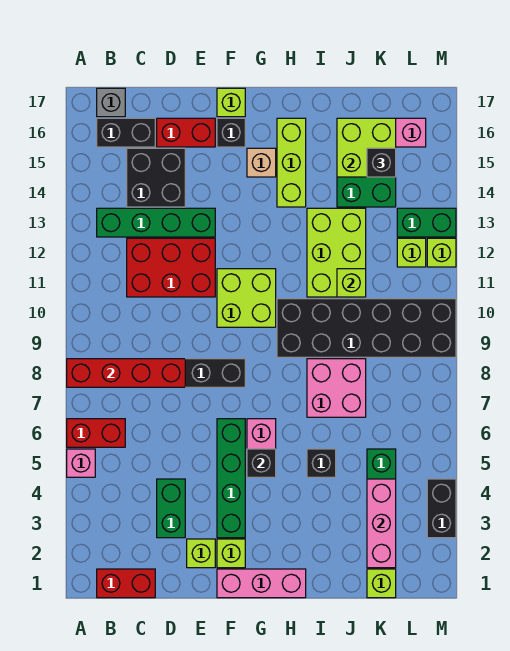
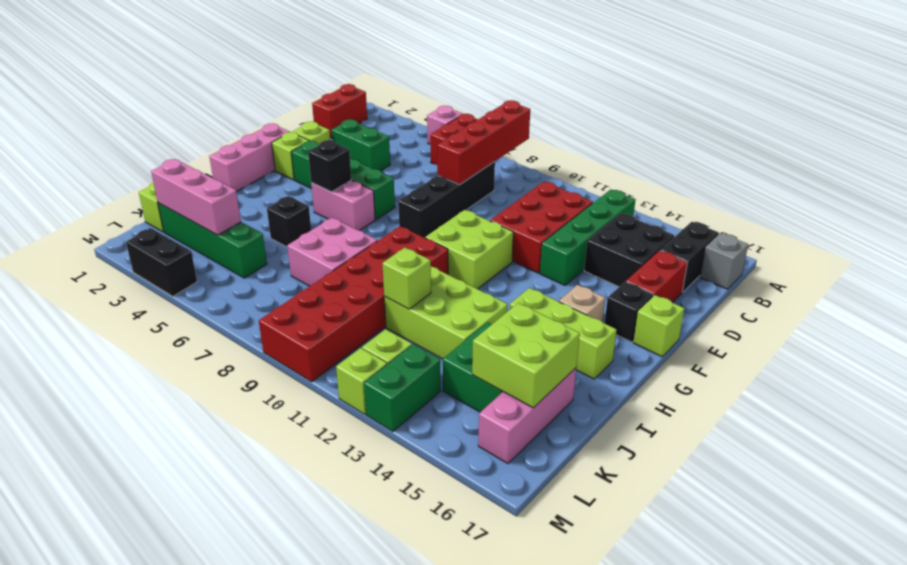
black 2x6 brick [277,299,456,357] -> red 2x6 brick [259,226,448,382]
black 1x1 brick [367,148,396,177] -> none

